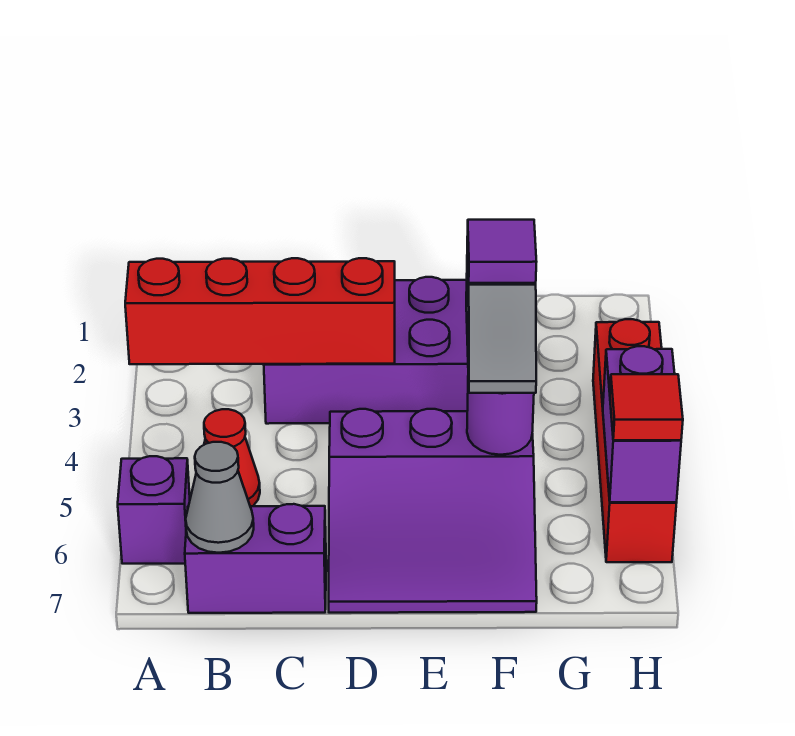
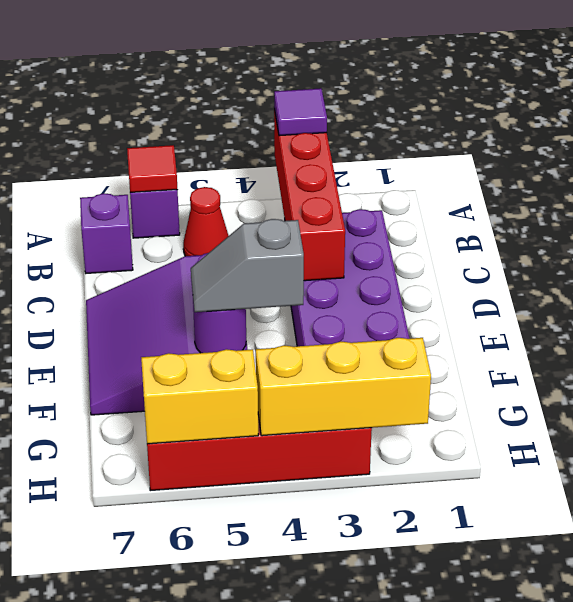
purple 1x2 brick [185,504,326,613] -> purple 1x1 brick [80,193,133,273]
grey 1x1 cone [186,442,254,553] -> none
purple 1x1 tile [467,220,536,283] -> purple 1x1 tile moved to [274,88,327,136]
none -> yellow 1x3 brick [256,338,431,436]
purple 1x2 brick [603,346,681,502] -> yellow 1x2 brick [141,349,258,444]
red 1x1 tile [610,374,683,440] -> red 1x1 tile moved to [127,145,177,192]

